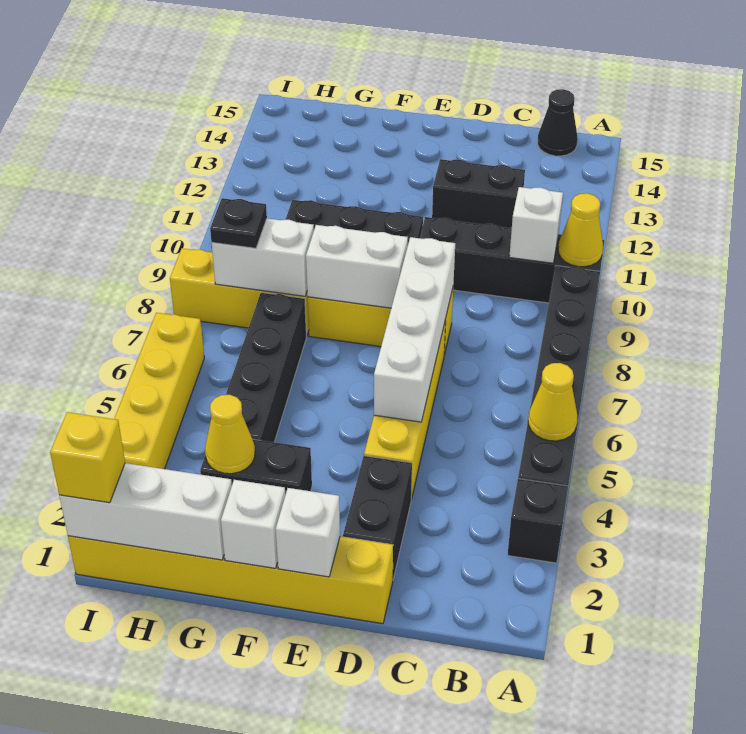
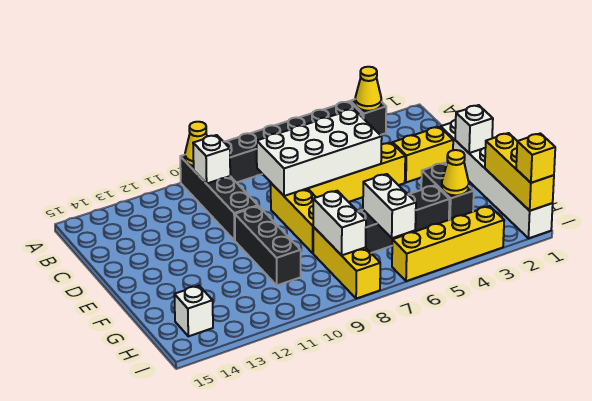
yellow 1x1 cone [528,363,577,441] -> yellow 1x1 cone moved to [355,67,381,111]
black 1x1 cone [538,89,578,156] -> none
black 1x2 brick [432,159,525,228] -> none
yellow 1x6 brick [68,536,393,624] -> white 1x6 brick [441,120,553,238]
black 1x2 brick [343,456,412,579] -> yellow 1x2 brick [393,127,453,183]
white 1x4 brick [374,237,455,422] -> white 2x4 brick [257,109,382,196]
white 1x2 brick [306,225,408,308] -> white 1x2 brick moved to [363,174,416,238]
white 1x1 brick [221,480,285,568] -> white 1x1 brick moved to [174,286,213,336]
white 1x3 brick [59,463,232,560] -> yellow 1x3 brick [485,133,554,211]
black 1x1 plate [210,198,267,248] -> none

